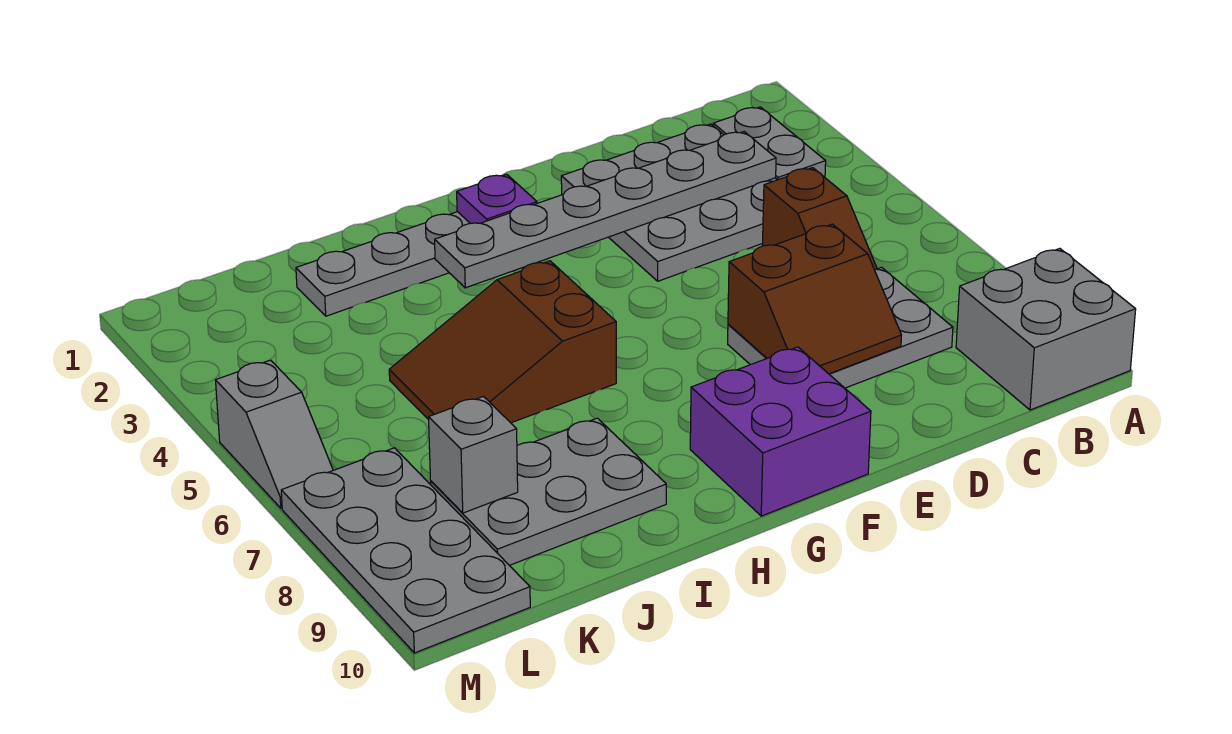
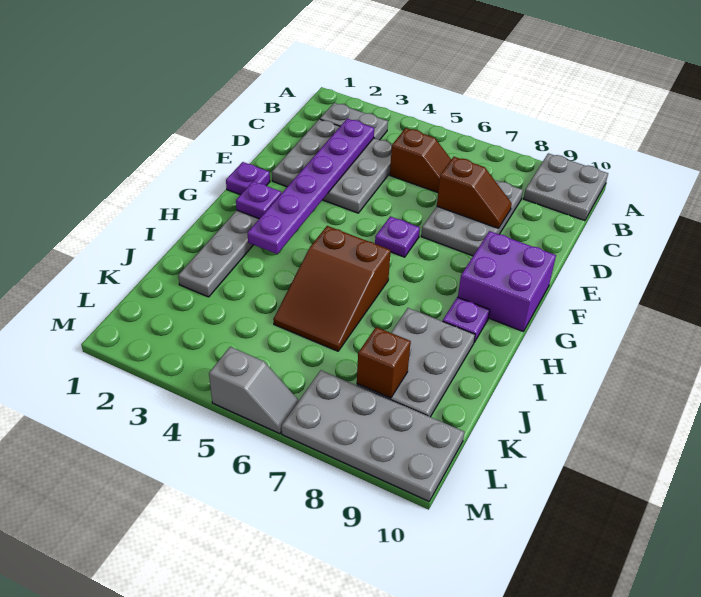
grey 2x2 brick [956,248,1136,410] -> grey 2x2 plate [523,153,608,221]
grey 1x6 plate [435,132,776,288] -> purple 1x6 plate [248,119,374,254]
brown 2x2 slope [728,224,901,374] -> brown 1x2 slope [437,157,512,228]
none -> purple 1x1 plate [226,162,270,195]
none -> purple 1x1 plate [375,216,420,257]
none -> purple 1x1 plate [443,297,490,342]
grey 1x1 brick [429,397,518,513] -> brown 1x1 brick [357,327,411,398]

